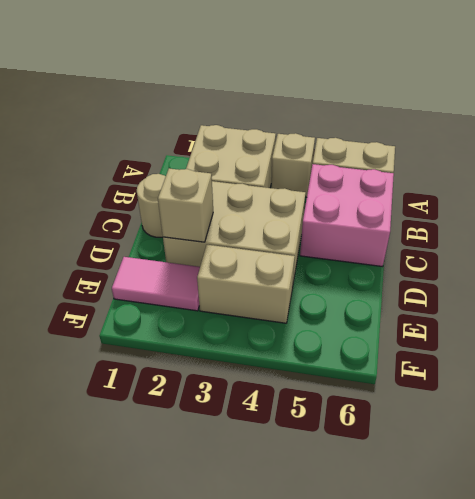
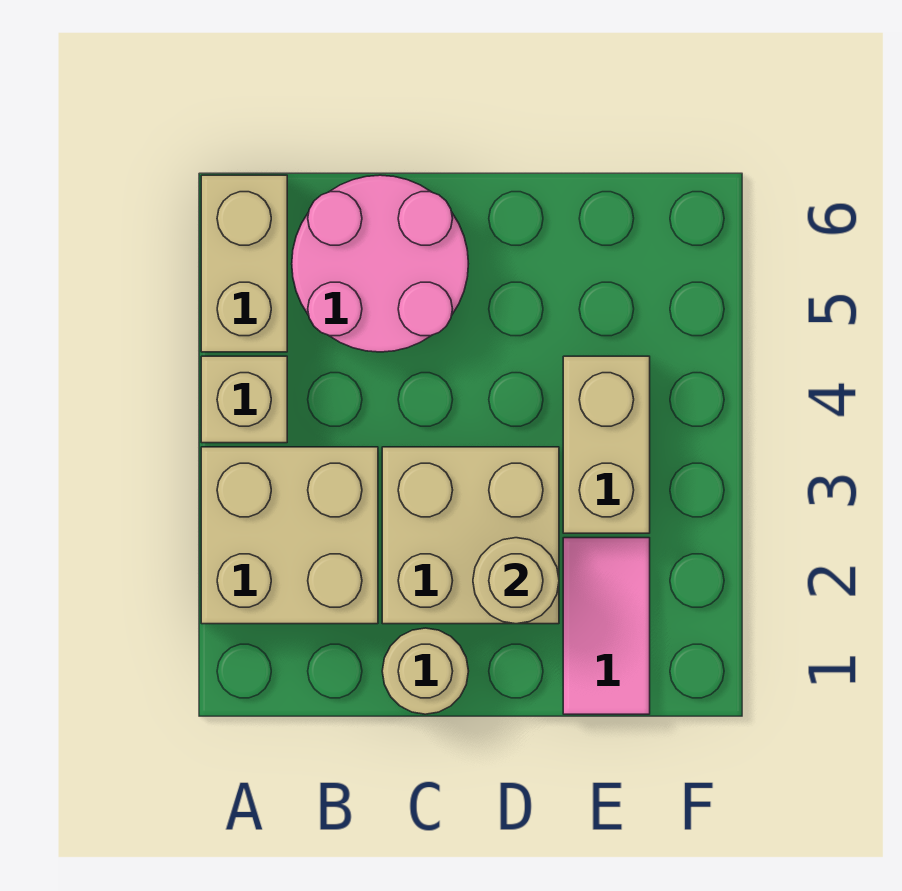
pink 2x2 brick [300,164,394,267] -> pink 2x2 round brick [292,175,468,352]
tan 2x3 brick [163,181,306,288] -> tan 2x2 brick [382,447,559,624]
tan 1x1 brick [158,168,213,242] -> tan 1x1 round brick [473,538,559,624]

